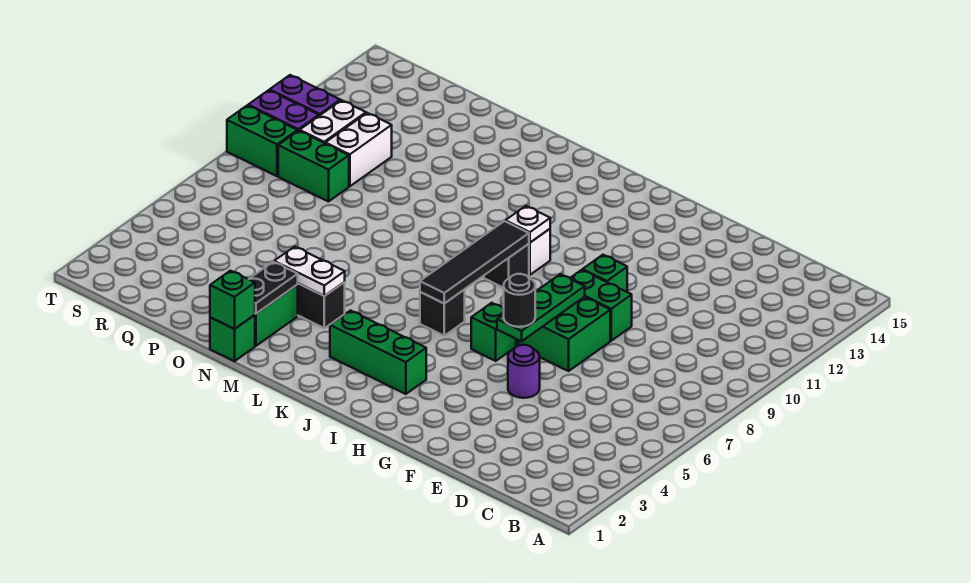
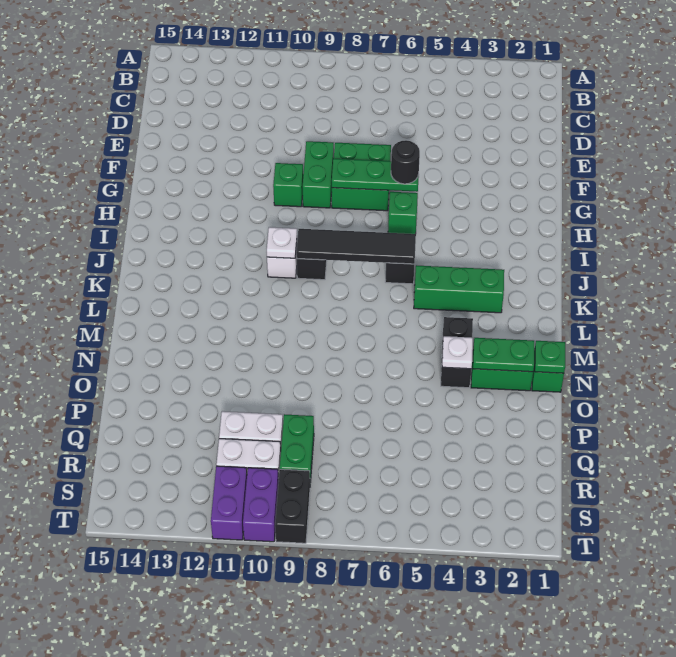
purple 1x1 round brick [508,345,540,398] -> none
green 1x3 brick [330,311,426,394] -> green 1x3 brick turned to [414,265,504,313]
white 1x2 plate [274,247,345,296] -> white 1x1 plate [442,336,473,369]
green 1x1 brick [210,271,255,329] -> green 1x1 plate [535,341,565,373]
black 1x2 plate [249,262,298,314] -> green 1x2 plate [473,338,534,372]
green 1x2 brick [227,105,297,176] -> black 1x2 brick [275,469,310,543]

